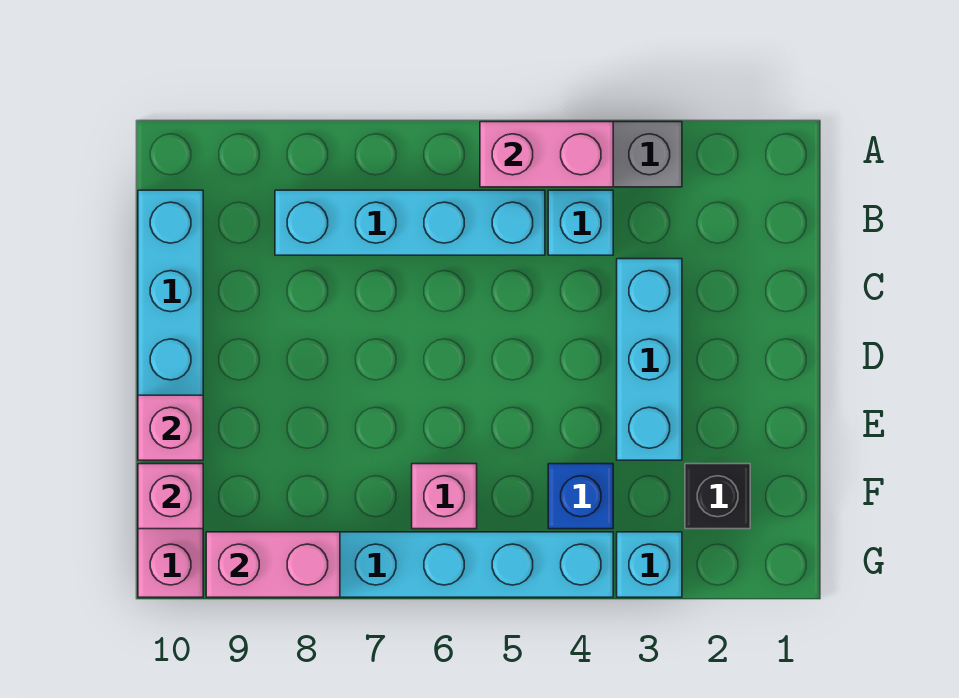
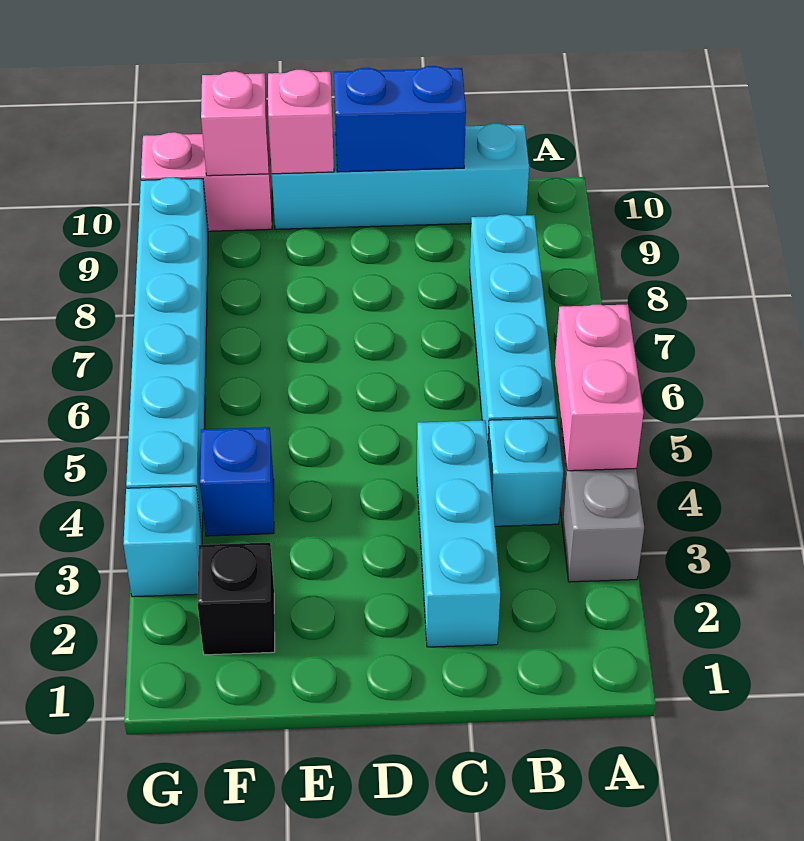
cyan 1x3 brick [617,259,682,460] -> cyan 1x3 brick turned to [417,420,500,647]
none -> blue 1x2 brick [334,66,466,172]
pink 1x1 brick [412,464,477,529] -> none
pink 1x2 brick [206,532,340,597] -> none

